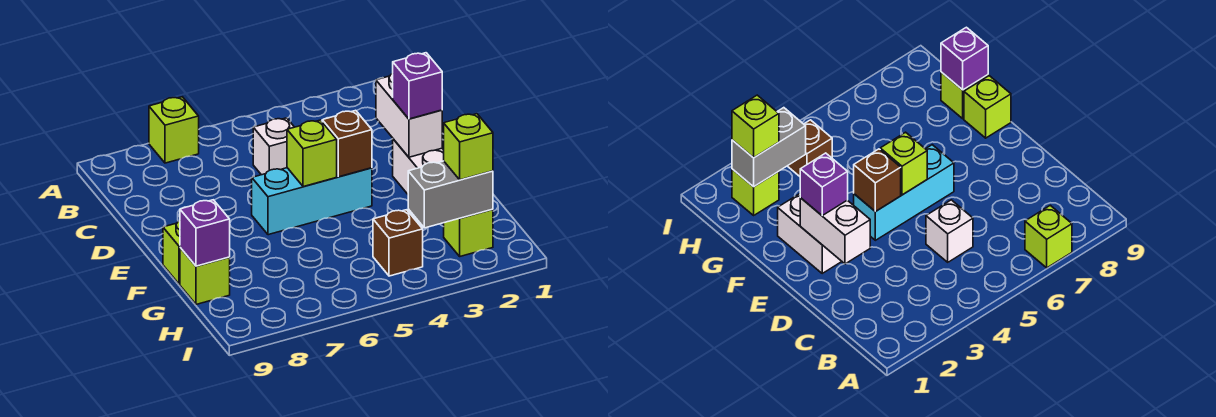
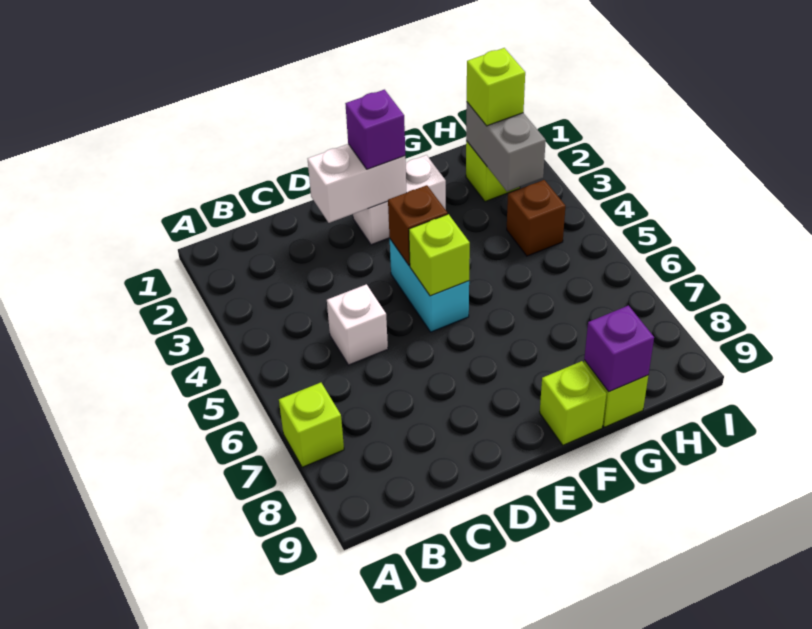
cyan 1x3 brick [252,168,372,235] -> cyan 1x2 brick [390,239,469,332]

